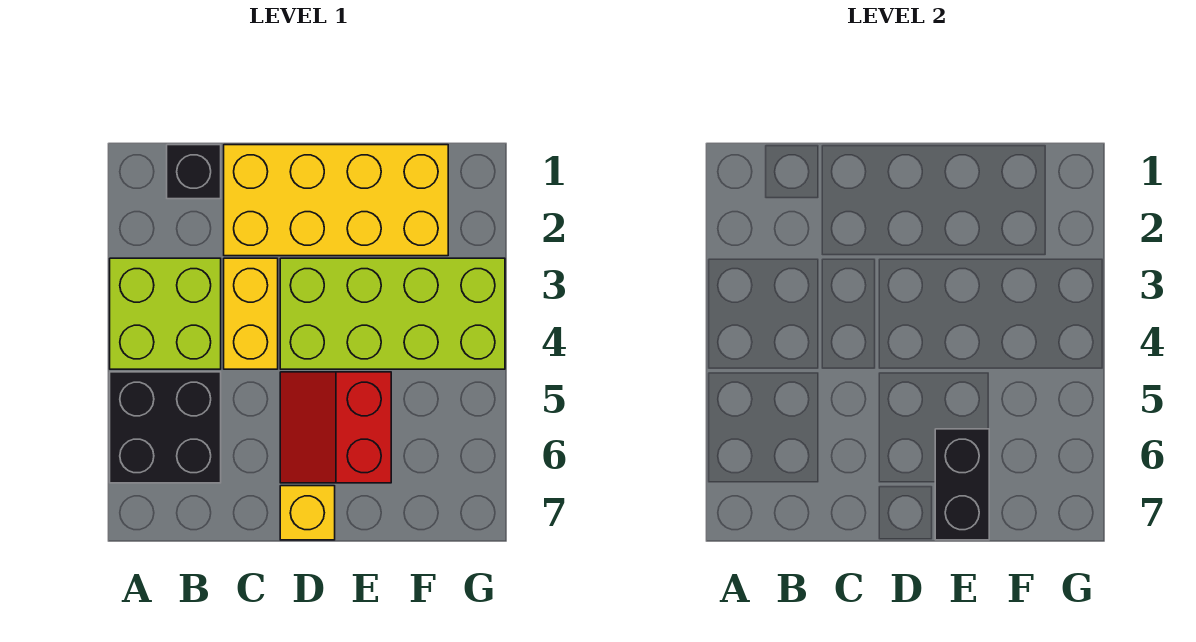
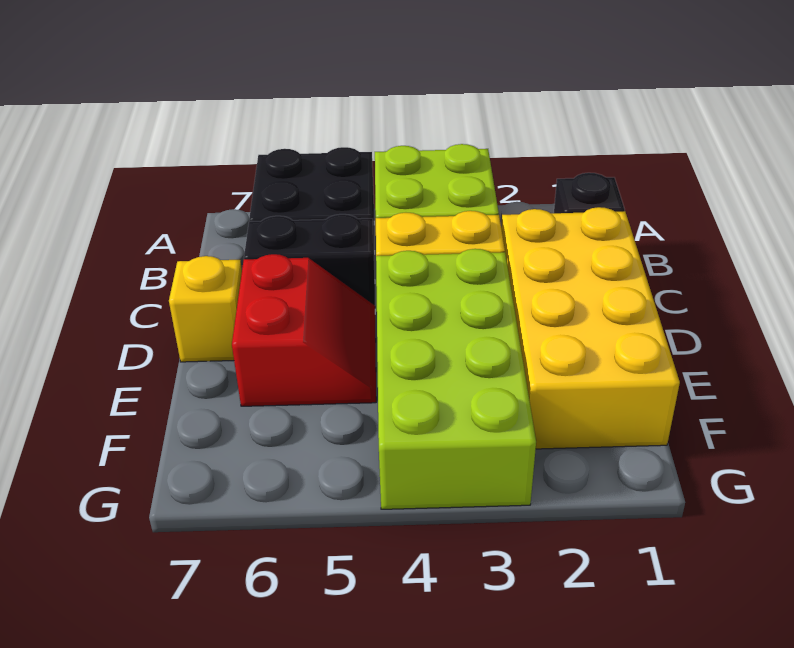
red 2x2 slope [280,372,391,483] -> red 2x2 slope turned to [232,254,376,406]
black 1x2 brick [935,429,989,540] -> black 1x2 brick moved to [244,214,375,305]

